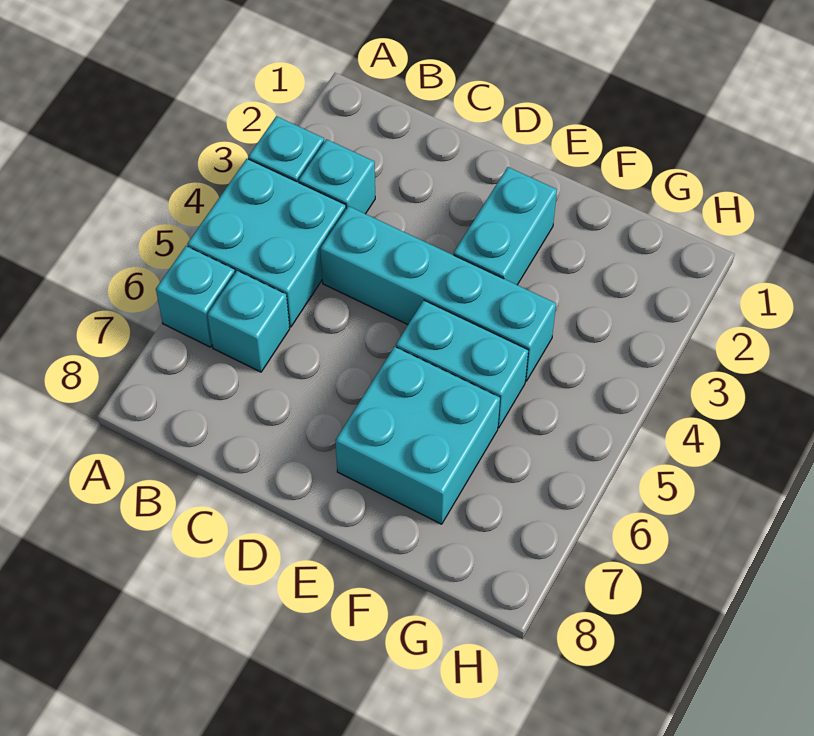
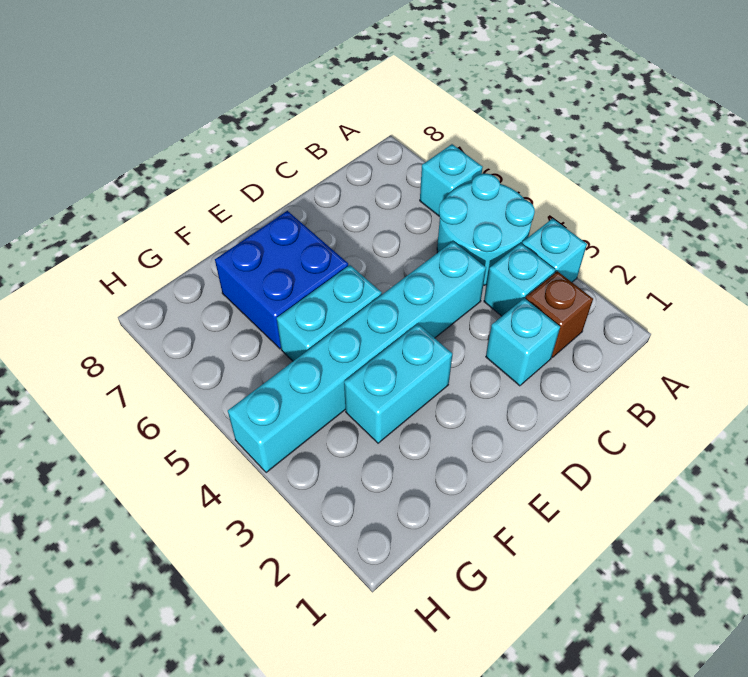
cyan 2x2 brick [187,159,346,327] -> cyan 2x2 round brick [437,174,535,285]
none -> brown 1x1 brick [526,271,593,358]
cyan 1x1 brick [207,271,290,372] -> cyan 1x1 brick moved to [486,298,560,386]
cyan 1x4 brick [320,206,556,381] -> cyan 1x6 brick [228,241,486,473]
cyan 1x2 brick [454,167,557,285] -> cyan 1x2 brick turned to [344,324,452,443]
cyan 2x2 brick [335,347,500,524] -> blue 2x2 brick [215,211,348,349]

